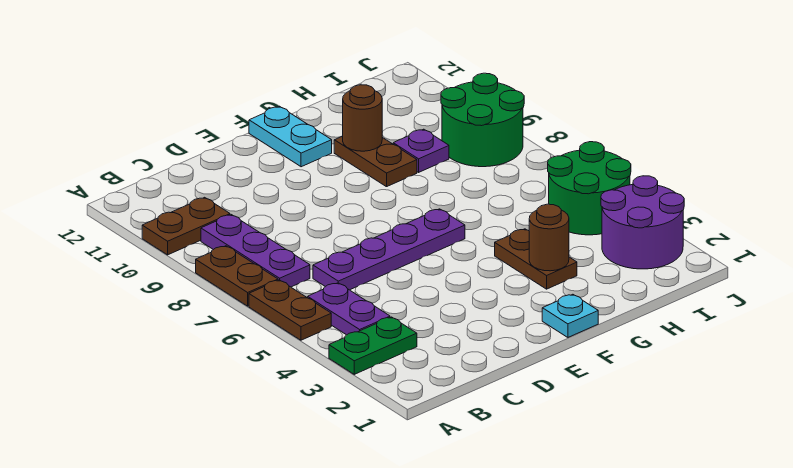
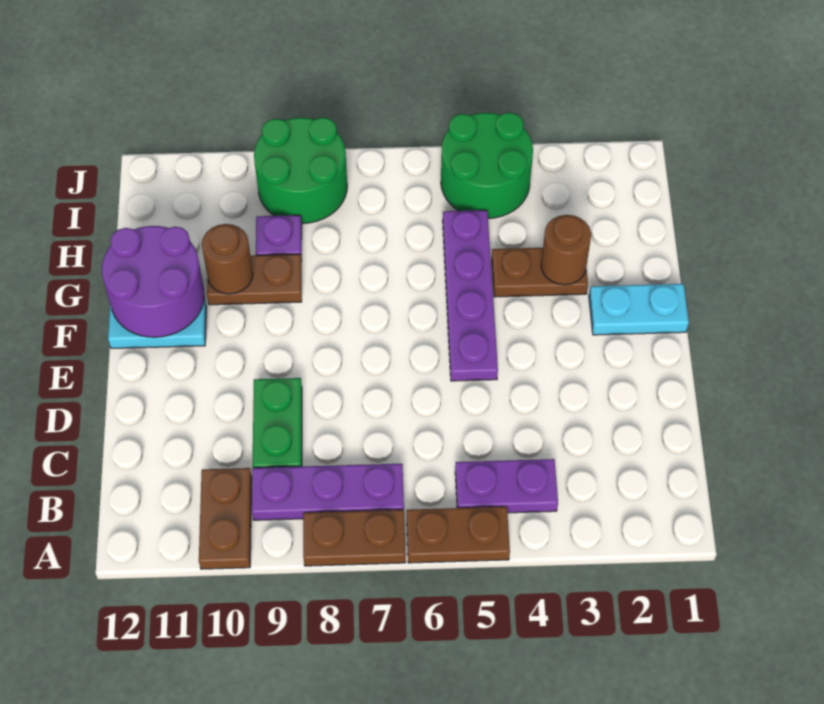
green 1x2 plate [329,317,417,374] -> green 1x2 plate moved to [253,378,302,468]
purple 1x4 plate [313,209,465,290] -> purple 1x4 plate moved to [443,210,498,381]
cyan 1x1 plate [542,294,598,337] -> cyan 1x2 plate [589,284,689,335]
purple 2x2 round brick [601,176,684,269] -> purple 2x2 round brick moved to [102,226,205,337]

